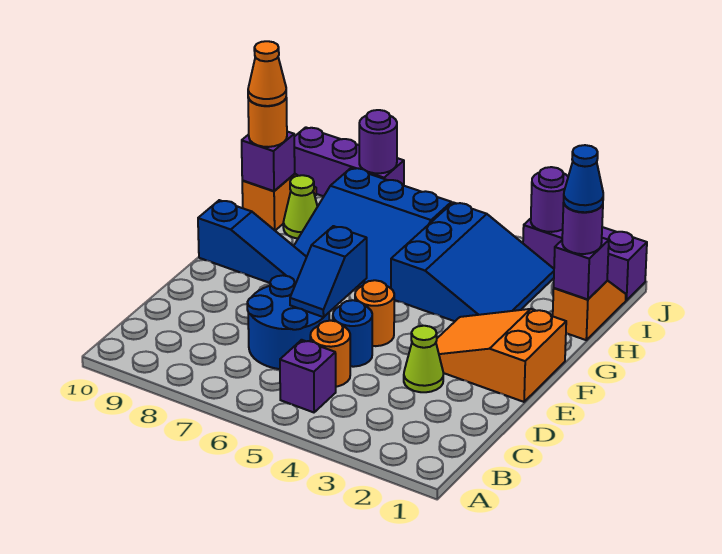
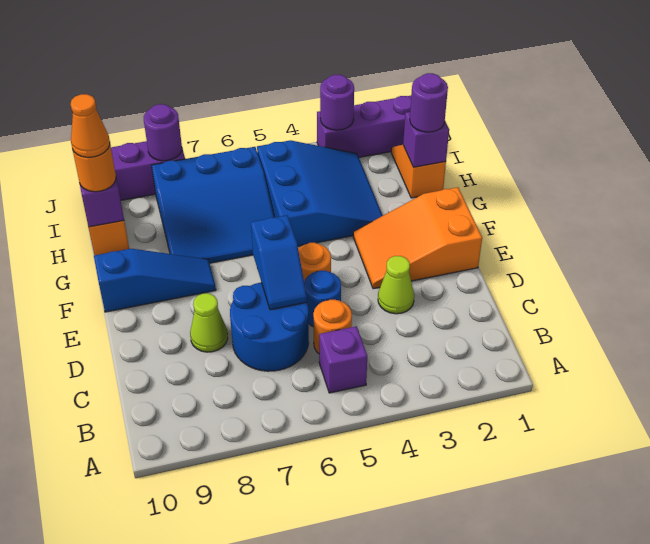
blue 1x1 cone [564,145,603,212] -> none
lime 1x1 cone [283,175,318,239] -> lime 1x1 cone moved to [190,293,228,352]

